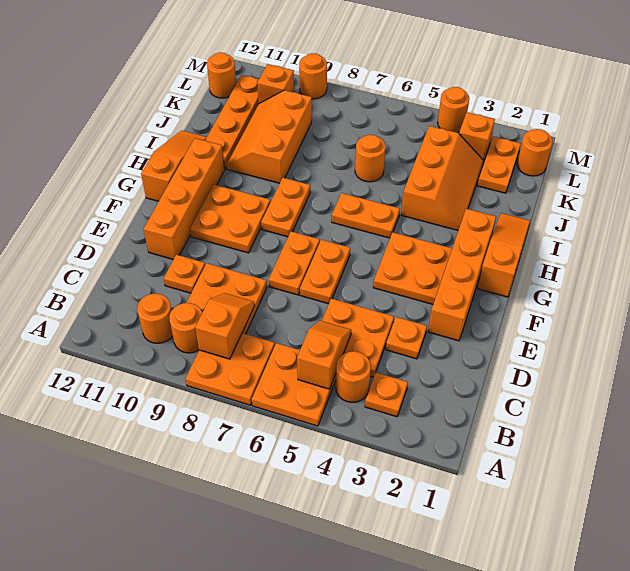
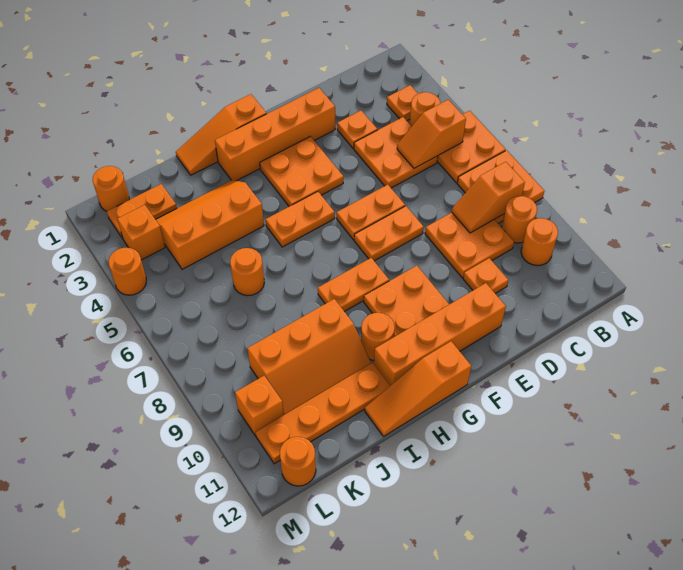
orange 1x2 plate [332,193,400,238] -> orange 1x2 plate turned to [266,192,335,247]
orange 1x1 round brick [299,53,327,99] -> orange 1x1 round brick moved to [361,313,395,360]

